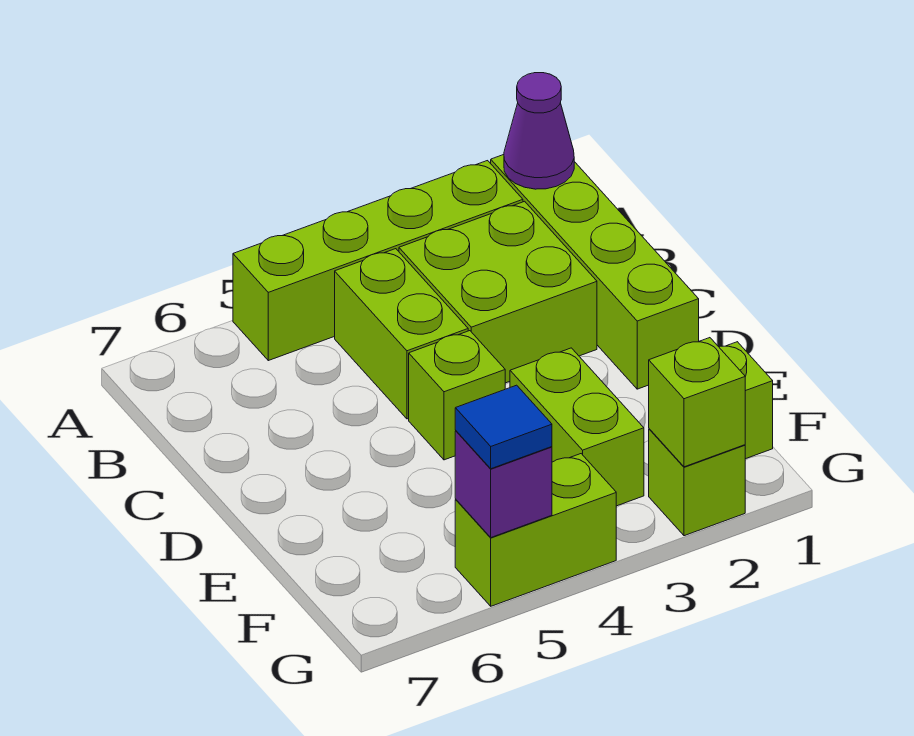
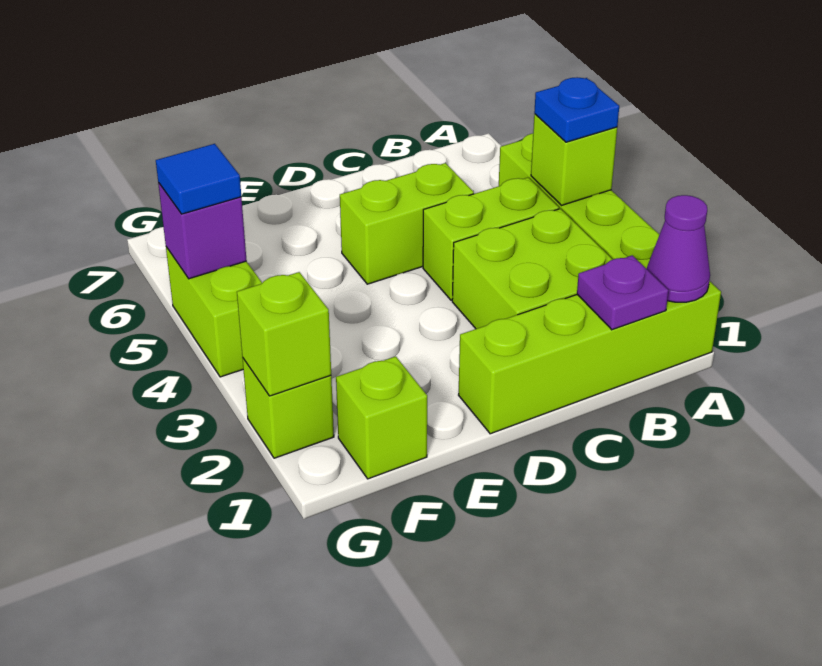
none -> blue 1x1 plate [534,77,619,142]
none -> purple 1x1 plate [577,255,669,330]
lime 1x1 brick [409,331,505,460] -> lime 1x1 brick moved to [531,114,617,205]
lime 1x2 brick [510,348,644,506] -> lime 1x2 brick moved to [340,163,474,284]

